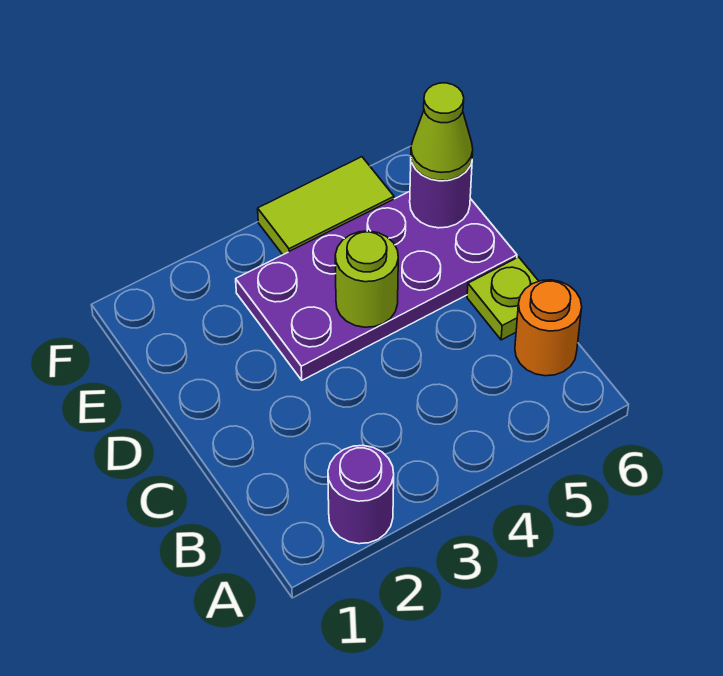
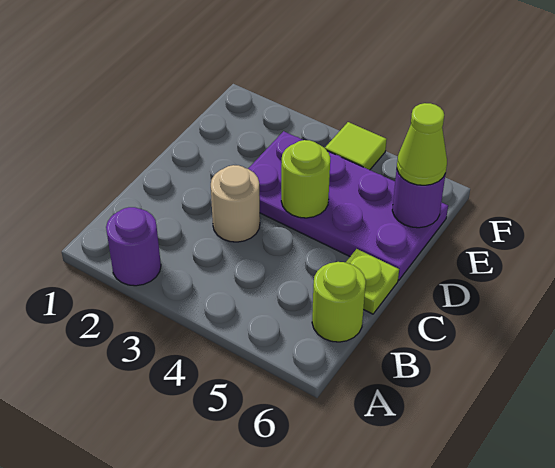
orange 1x1 round brick [515,280,582,376] -> lime 1x1 round brick [312,262,366,342]
none -> tan 1x1 round brick [211,165,260,242]
lime 1x2 tile [258,157,394,255] -> lime 1x1 tile [325,122,387,170]

